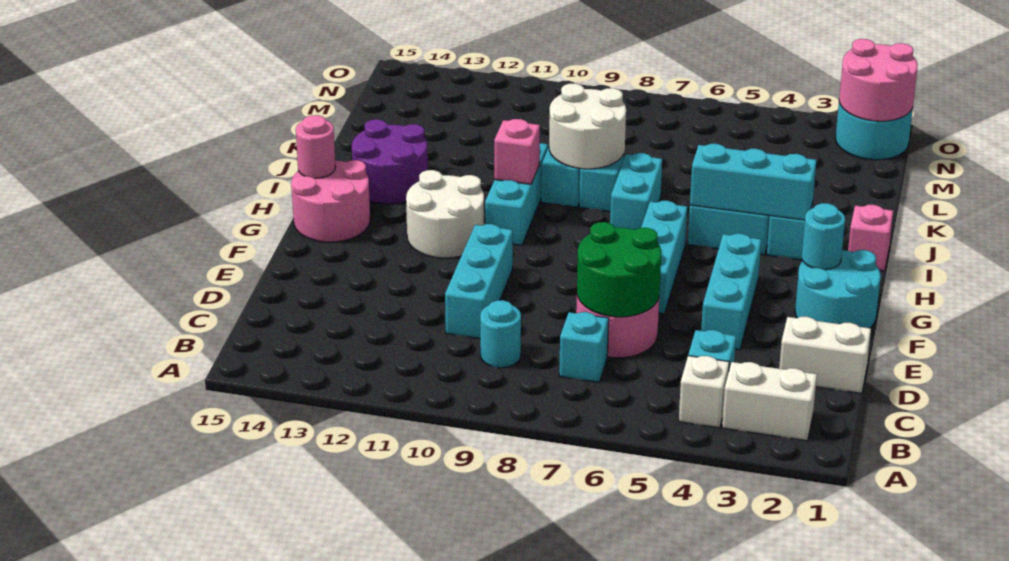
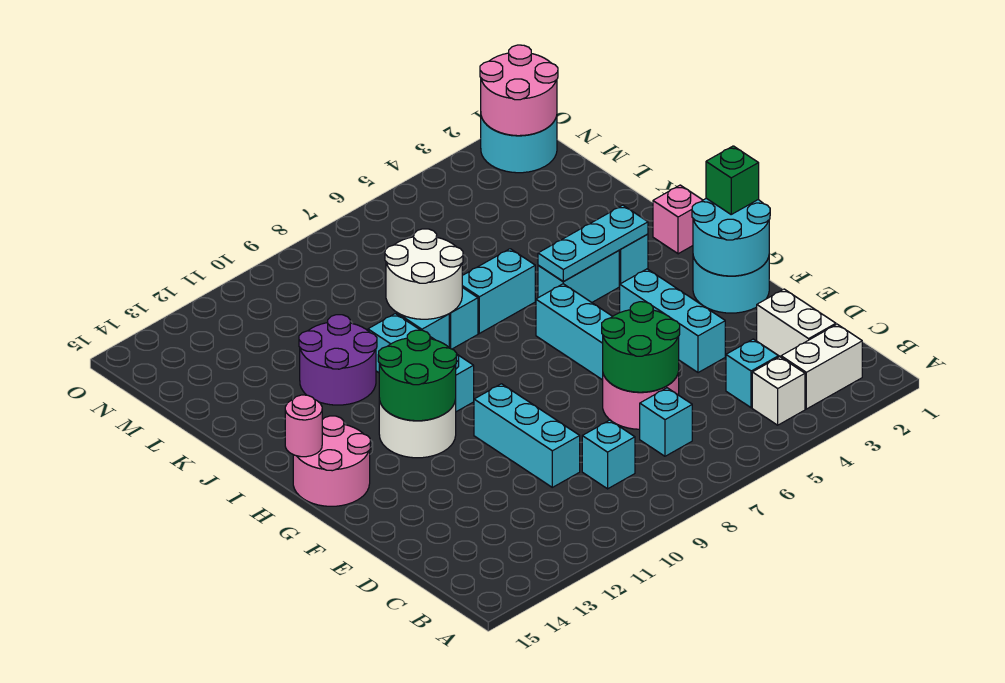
cyan 1x1 round brick [480,300,521,368] -> cyan 1x1 brick [582,420,635,489]
white 1x2 brick [779,317,871,393] -> white 1x2 brick turned to [757,289,836,357]
none -> green 1x1 brick [706,146,759,214]
cyan 1x1 round brick [802,203,845,270] -> cyan 2x2 round brick [692,198,770,276]
none -> green 2x2 round brick [378,330,457,421]
cyan 1x3 brick [690,144,817,220] -> cyan 1x3 plate [538,205,648,282]
cyan 1x2 brick [610,153,662,230] -> cyan 1x2 brick turned to [462,249,535,333]
pink 1x1 brick [494,119,540,184] -> none
purple 2x2 round brick [352,119,428,204] -> purple 2x2 round brick moved to [299,315,377,405]

